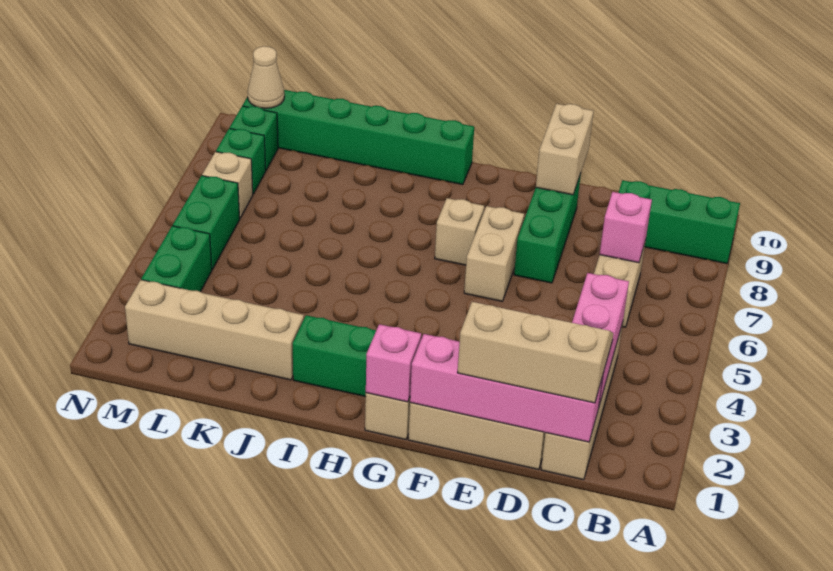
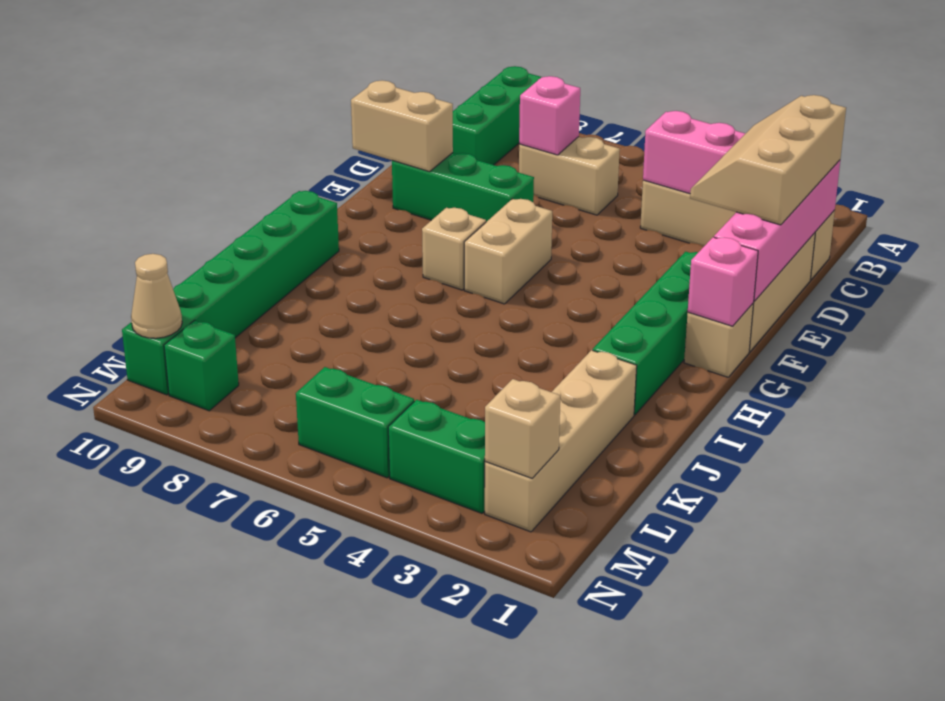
tan 1x2 brick [464,206,524,301] -> tan 1x2 brick turned to [464,199,552,304]
tan 1x1 brick [202,152,253,218] -> tan 1x1 brick moved to [485,379,560,478]
green 1x1 brick [216,128,266,194] -> none

